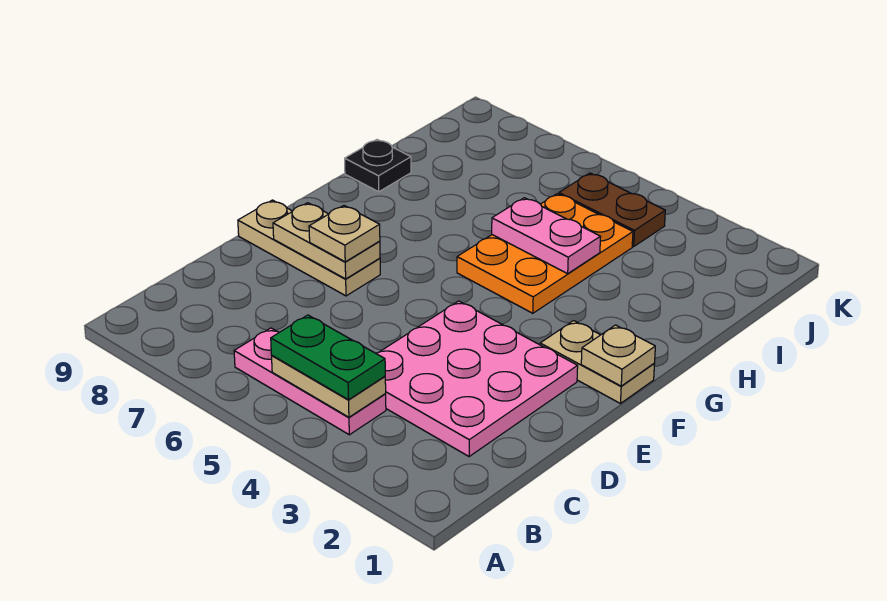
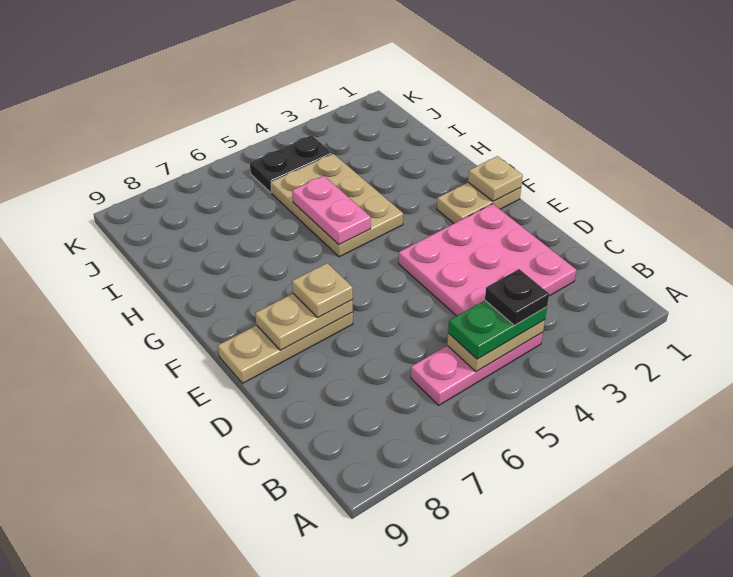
orange 2x3 plate [457,194,633,313] -> tan 2x3 plate [271,154,403,257]
pink 1x2 plate [492,198,601,274] -> pink 1x2 plate turned to [292,176,371,245]
black 1x1 plate [345,140,411,192] -> black 1x1 plate moved to [485,269,549,325]
brown 1x2 plate [559,173,665,246] -> black 1x2 plate [250,135,332,193]

